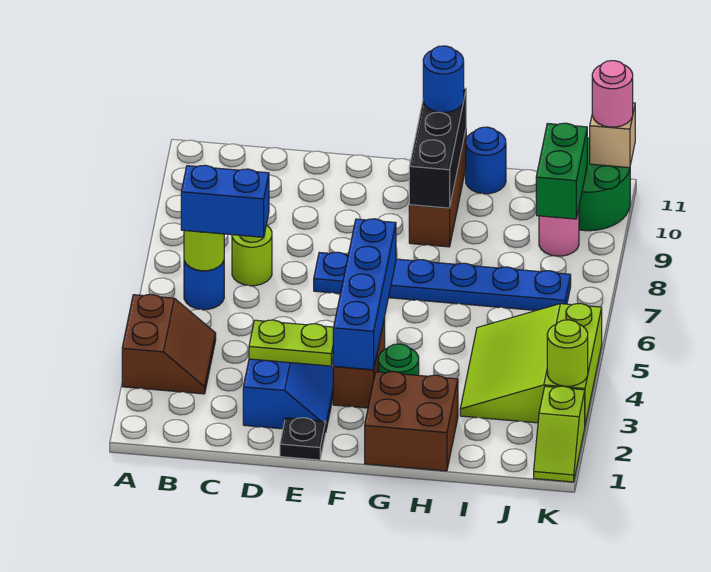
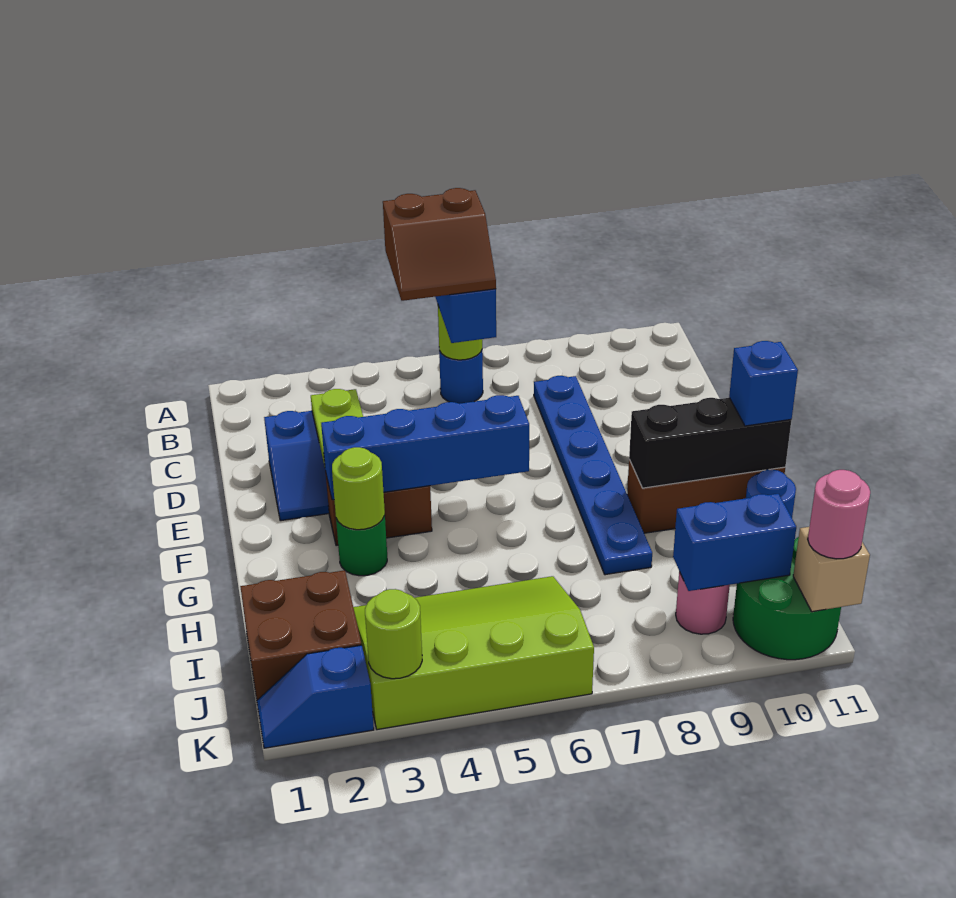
brown 2x2 slope [122,294,216,394] -> brown 2x2 slope moved to [383,188,496,301]
lime 1x1 round brick [232,225,272,286] -> lime 1x1 round brick moved to [332,447,385,530]
black 1x1 plate [280,418,326,460] -> none
blue 1x6 plate [314,252,571,310] -> blue 1x6 plate moved to [534,376,652,575]
brown 2x2 brick [365,372,458,471] -> brown 2x2 brick moved to [240,570,361,700]
blue 1x1 round brick [423,46,464,112] -> blue 1x1 brick [729,341,798,426]
lime 3x3 slope [460,303,602,425] -> lime 3x4 slope [353,576,594,730]
green 1x2 brick [536,123,587,219] -> blue 1x2 brick [673,494,796,591]
lime 1x2 slope [534,386,585,482] -> blue 1x2 slope [257,645,374,748]

